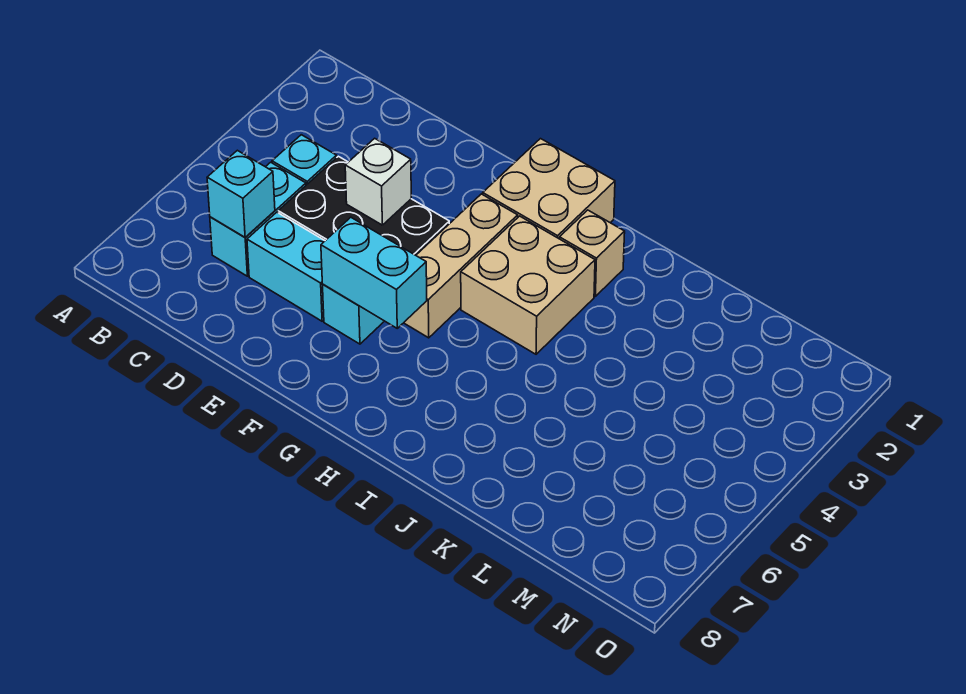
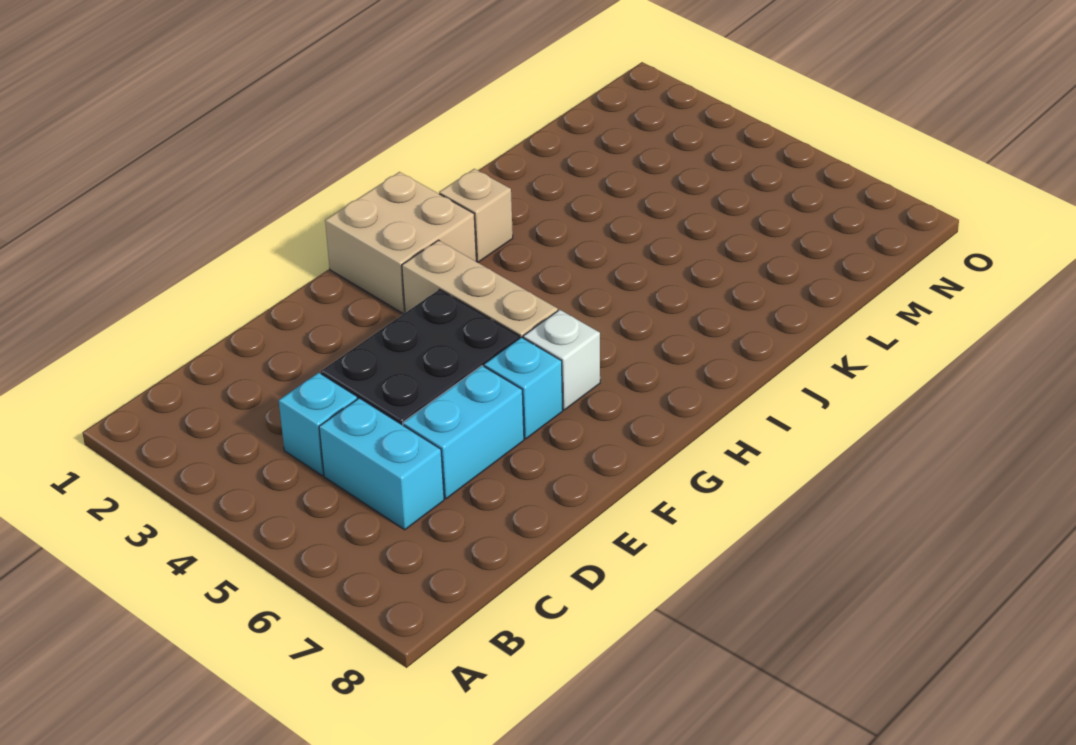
cyan 1x1 brick [207,150,275,237] -> none
white 1x1 brick [345,138,411,225] -> white 1x1 brick moved to [523,310,600,410]
cyan 1x2 brick [321,217,427,328] -> none
tan 2x2 brick [461,216,595,354] -> none

